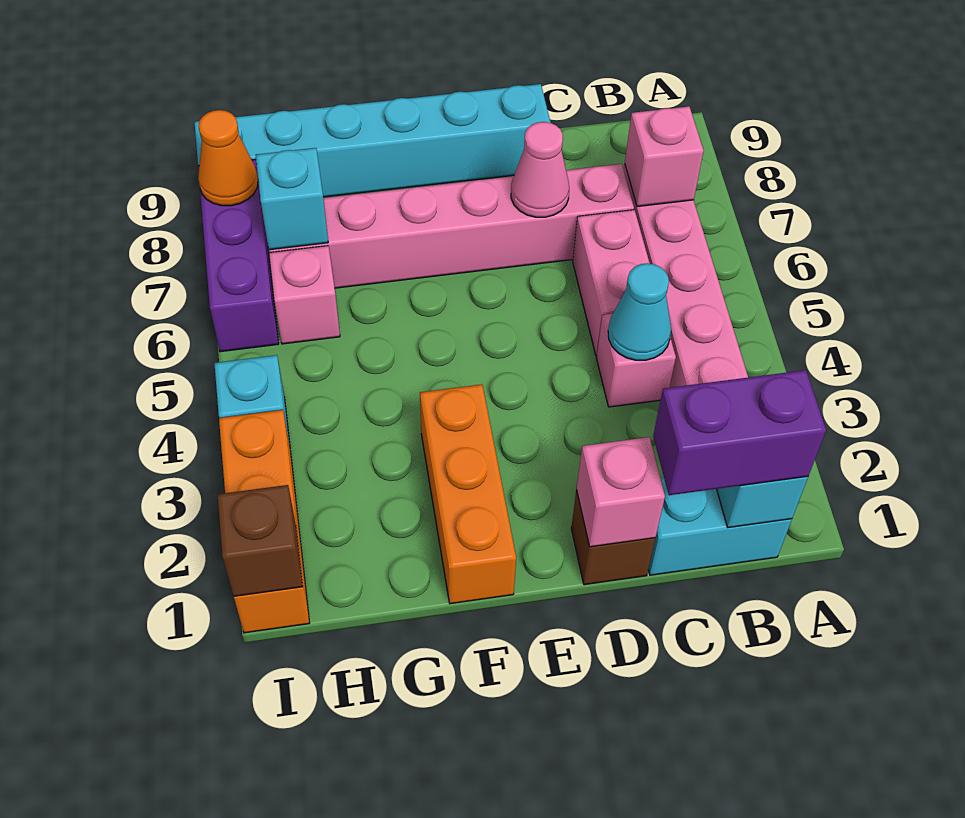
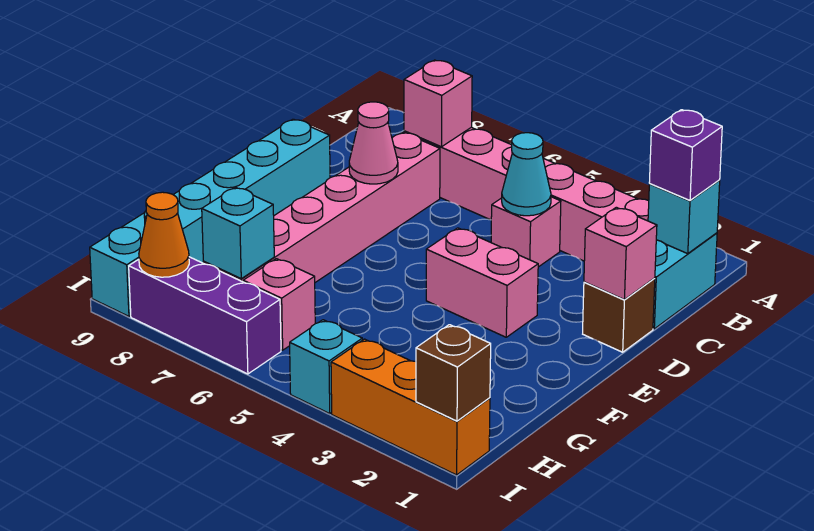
purple 1x2 brick [653,370,826,495] -> purple 1x1 brick [649,110,722,200]
pink 1x2 brick [573,210,650,356] -> pink 1x2 brick moved to [426,228,538,337]
orange 1x3 brick [420,384,516,604] -> none

